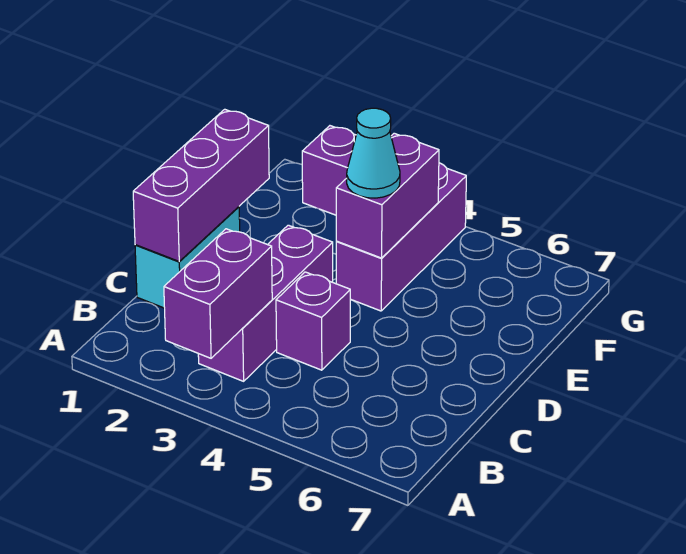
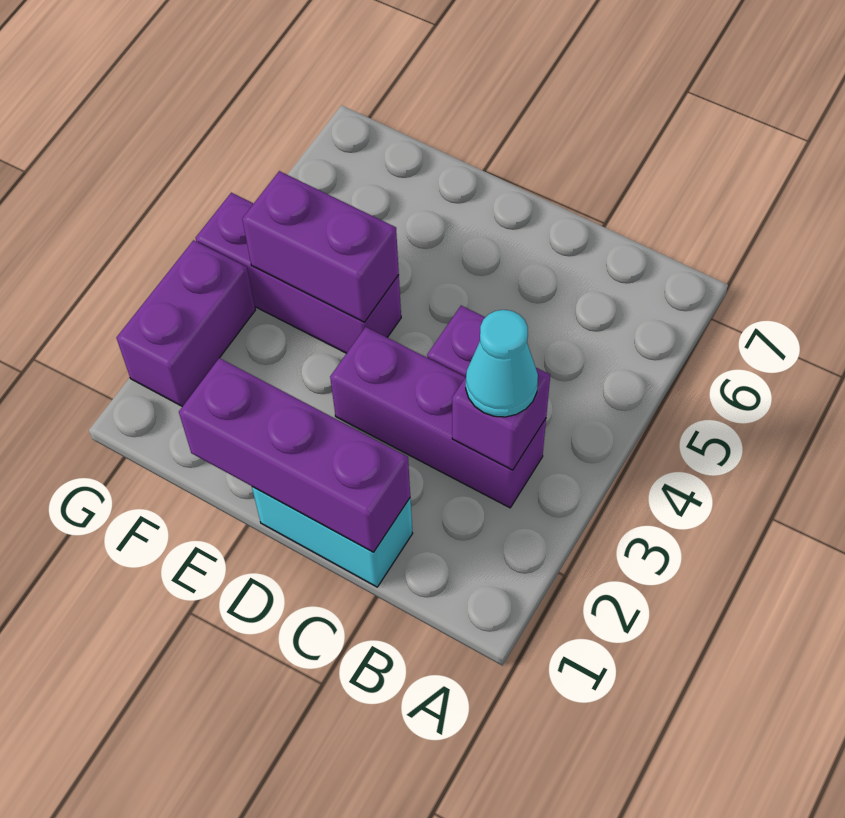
purple 1x2 brick [164,229,272,358] -> purple 1x1 brick [452,368,550,470]
cyan 1x1 cone [347,108,400,198] -> cyan 1x1 cone moved to [466,310,538,417]

